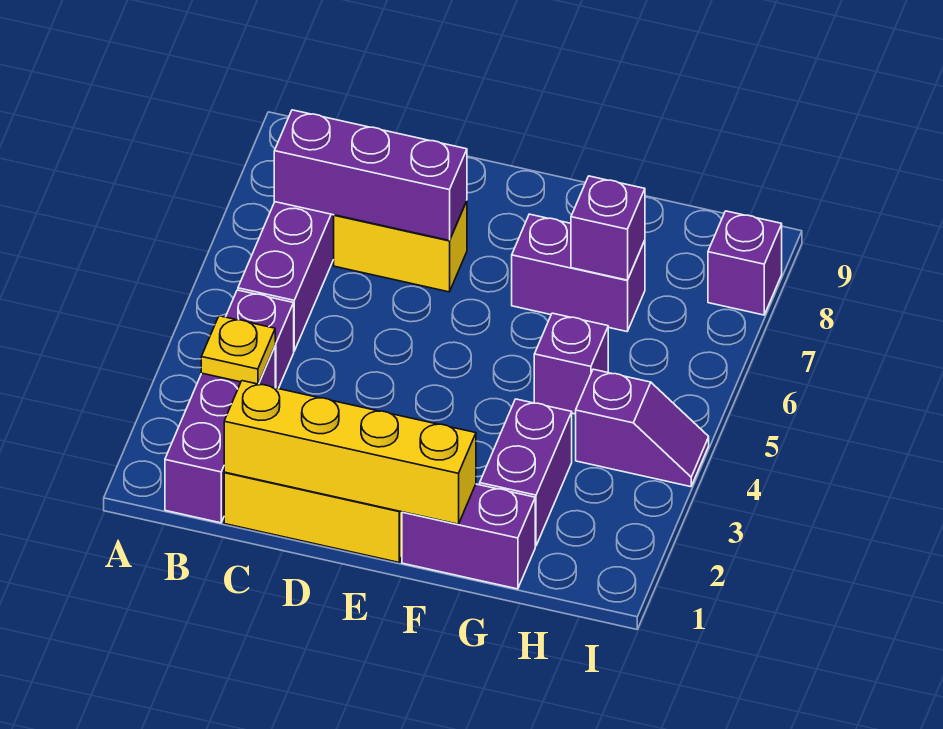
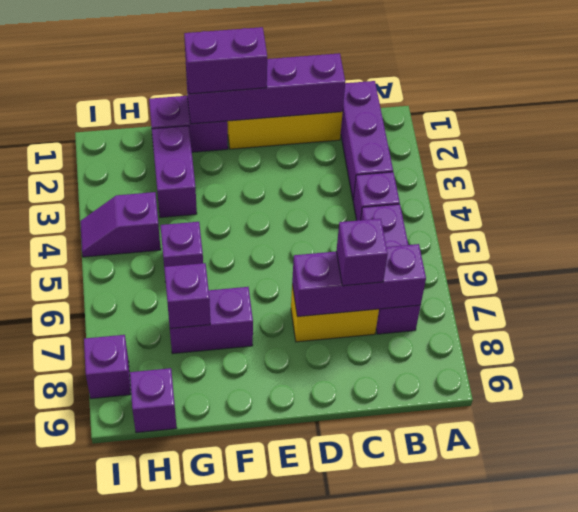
yellow 1x1 plate [201,316,275,384] -> none
yellow 1x4 brick [224,381,476,524] -> purple 1x4 brick [186,53,345,124]
none -> purple 1x1 brick [336,219,388,286]
none -> purple 1x2 brick [184,27,267,94]
none -> purple 1x1 brick [130,368,177,433]

